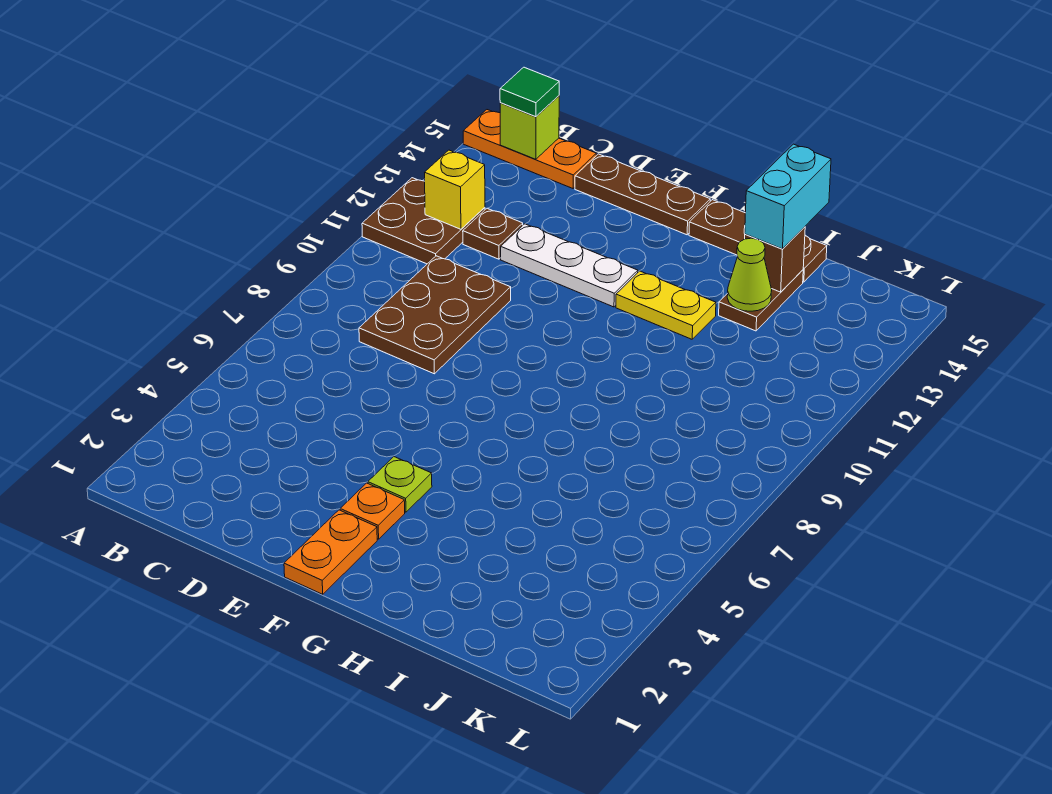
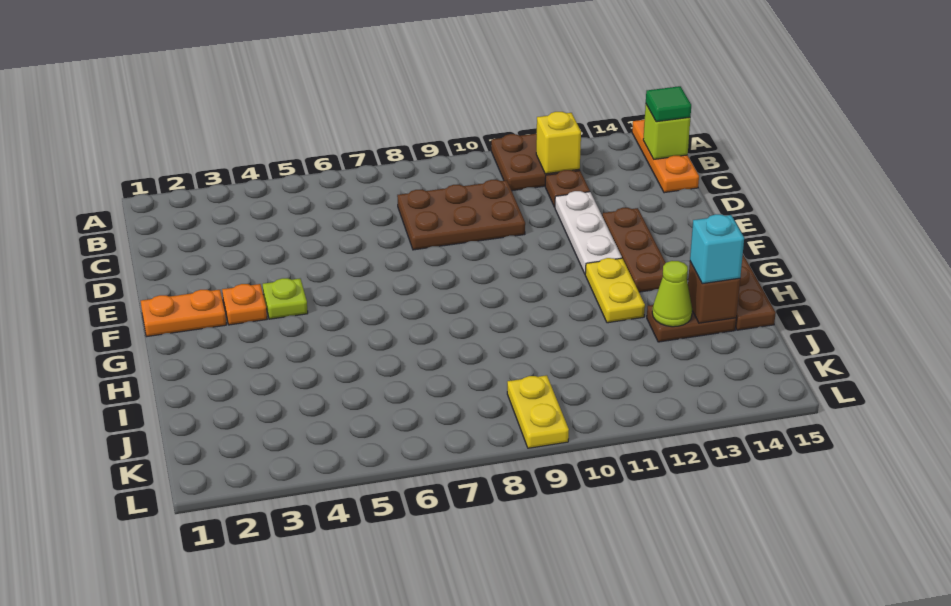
brown 1x3 plate [575,154,710,235] -> brown 1x3 plate moved to [602,208,666,292]
cyan 1x2 brick [745,144,831,249] -> cyan 1x1 brick [690,214,744,284]
none -> yellow 1x2 plate [507,375,569,448]

